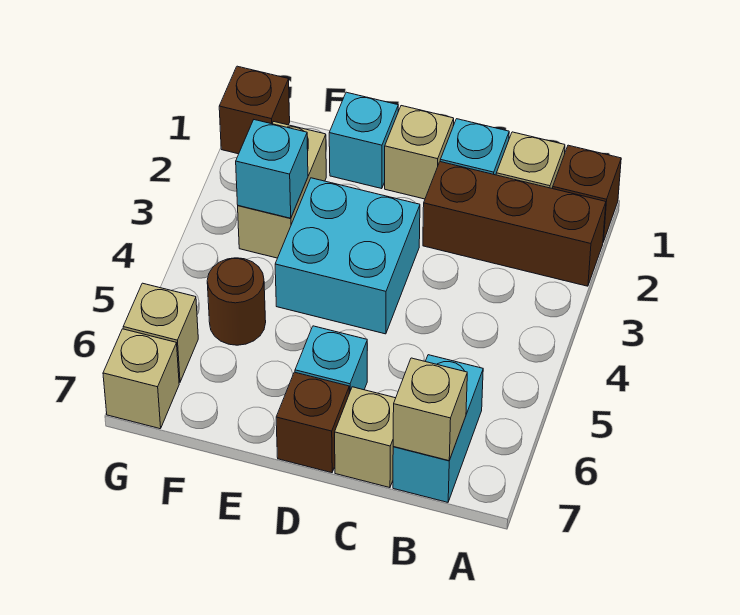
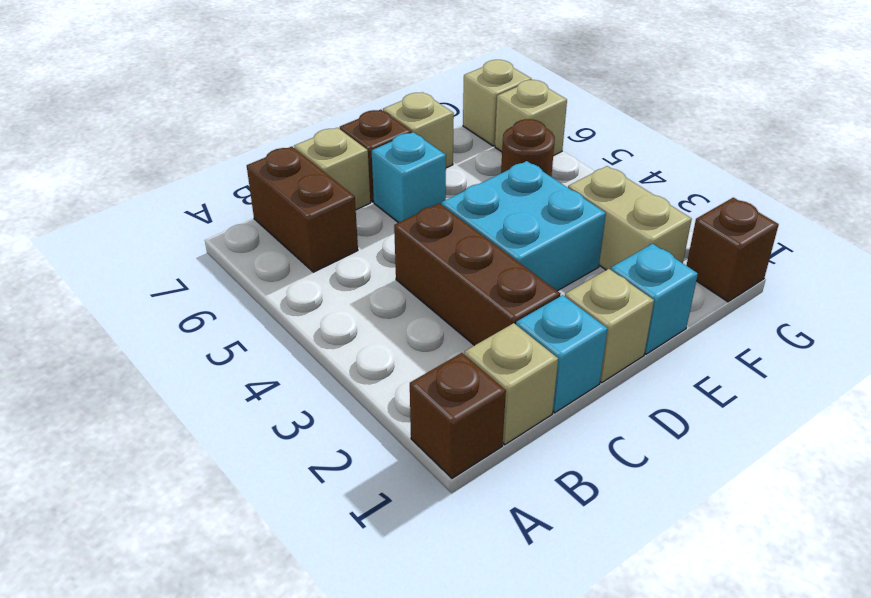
brown 1x3 brick [423,162,606,286] -> brown 1x3 brick turned to [394,203,560,346]
cyan 1x2 brick [393,355,483,502] -> brown 1x2 brick [247,147,358,272]
tan 1x1 brick [393,358,467,461] -> tan 1x1 brick moved to [383,92,454,168]
cyan 1x1 brick [236,120,308,218] -> none

